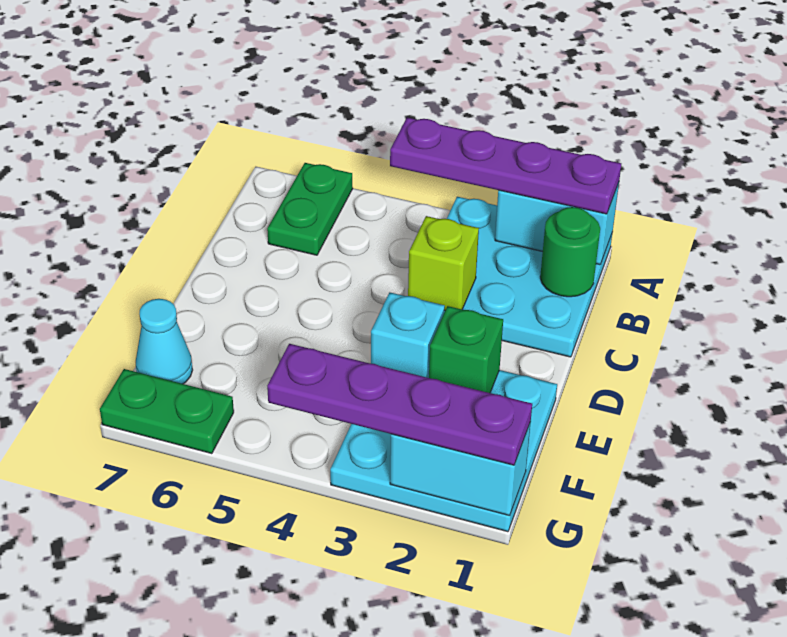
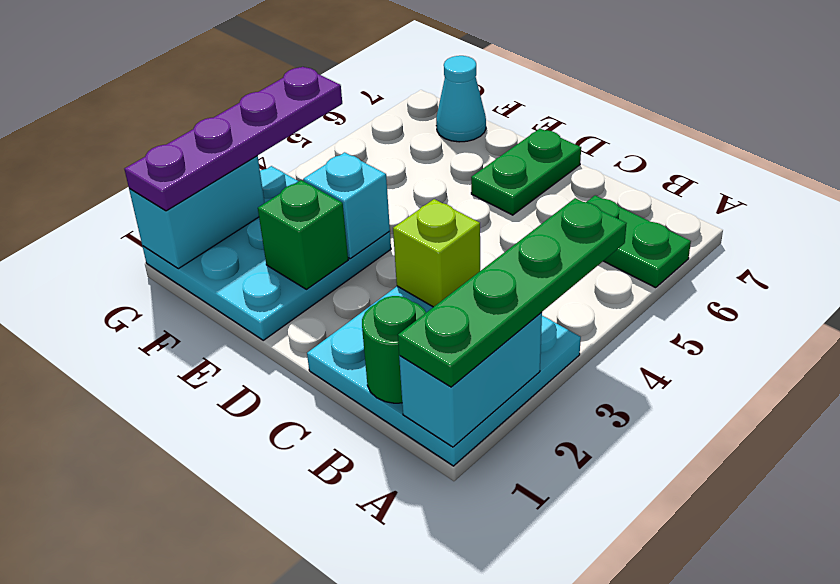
purple 1x4 plate [390,117,621,214] -> green 1x4 plate [398,198,627,387]
green 1x2 plate [100,369,234,454] -> green 1x2 plate moved to [471,129,581,215]

